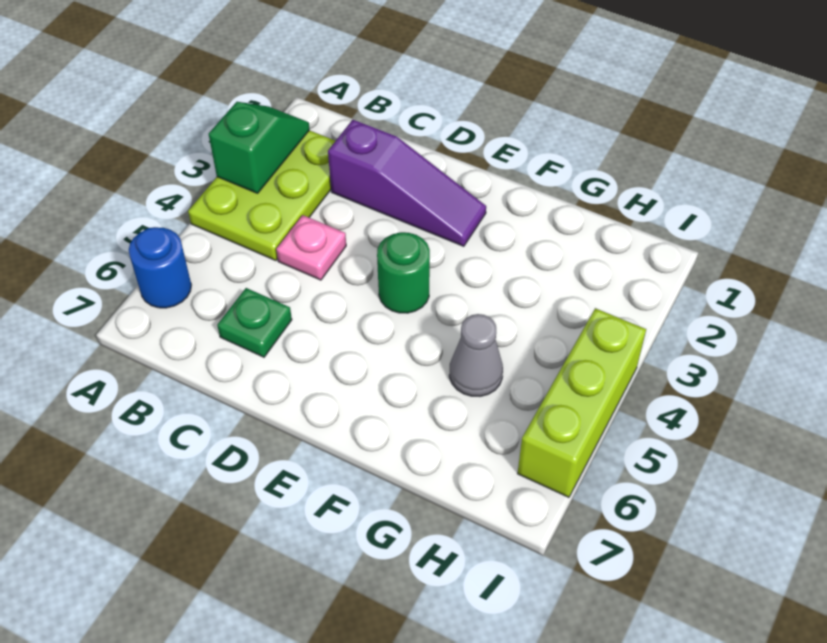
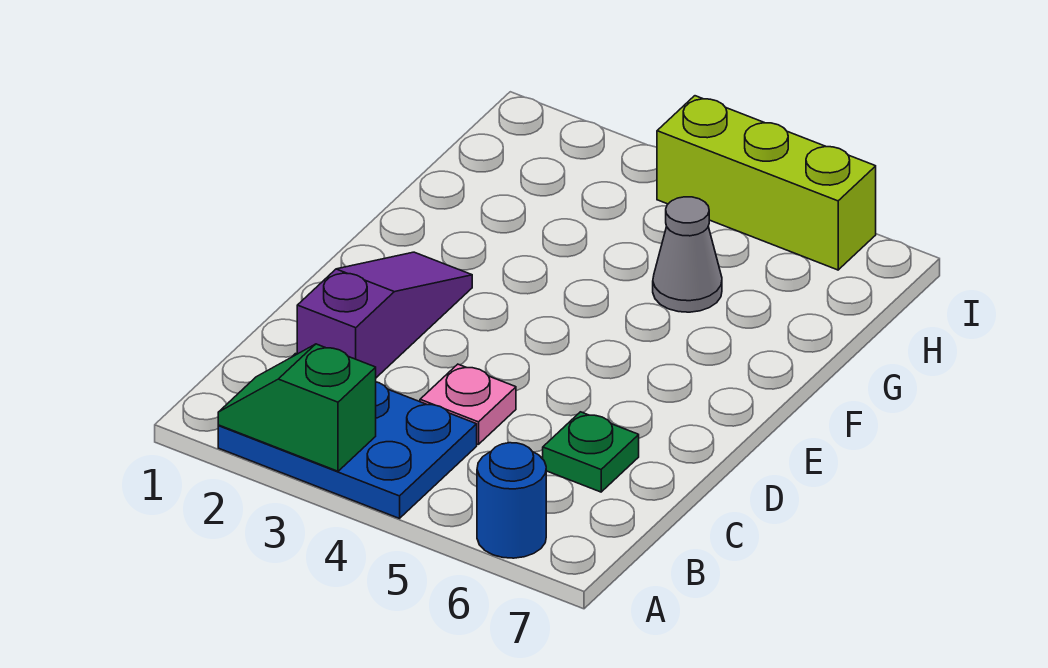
lime 2x3 plate [188,130,335,261] -> blue 2x3 plate [218,354,477,518]
green 1x1 round brick [377,232,430,313] -> none

